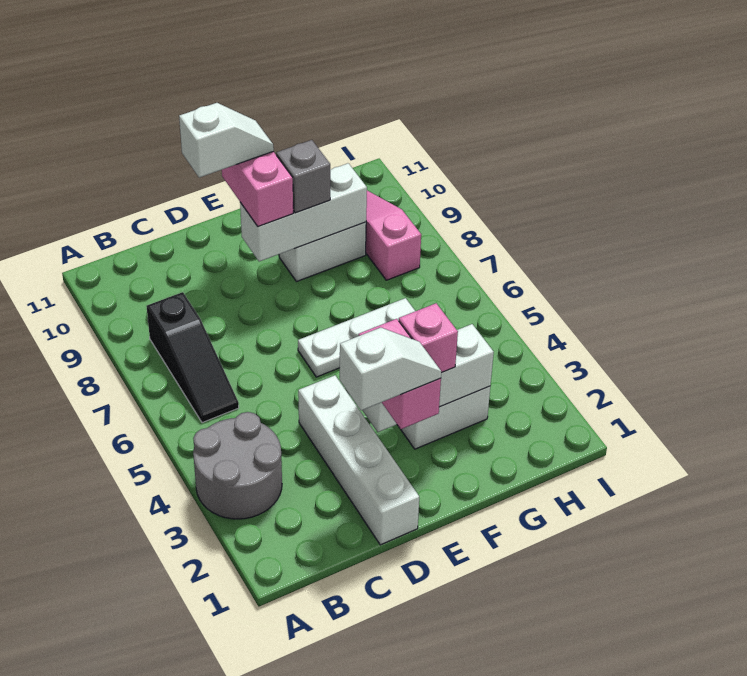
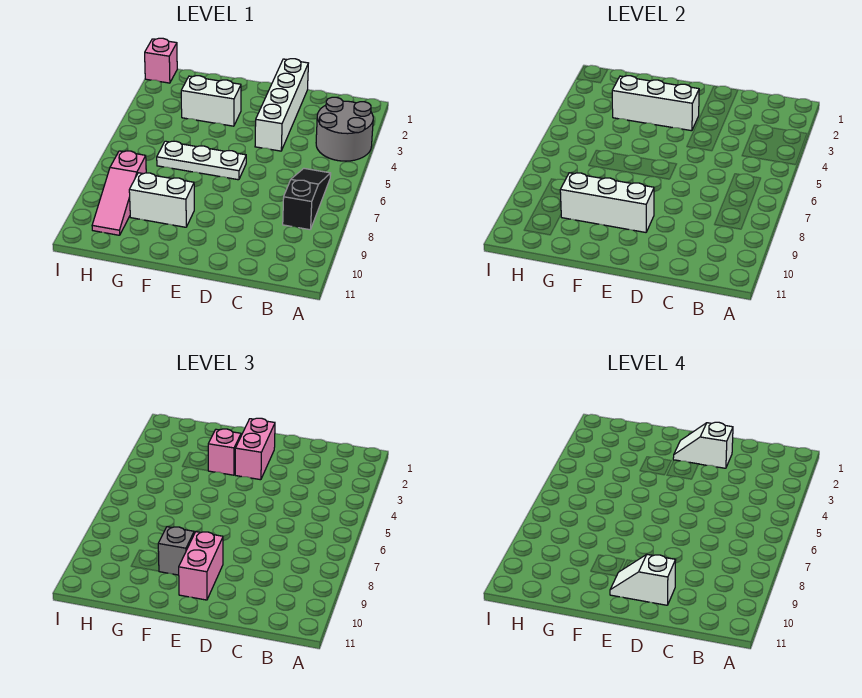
none -> pink 1x1 brick [145,38,177,83]

